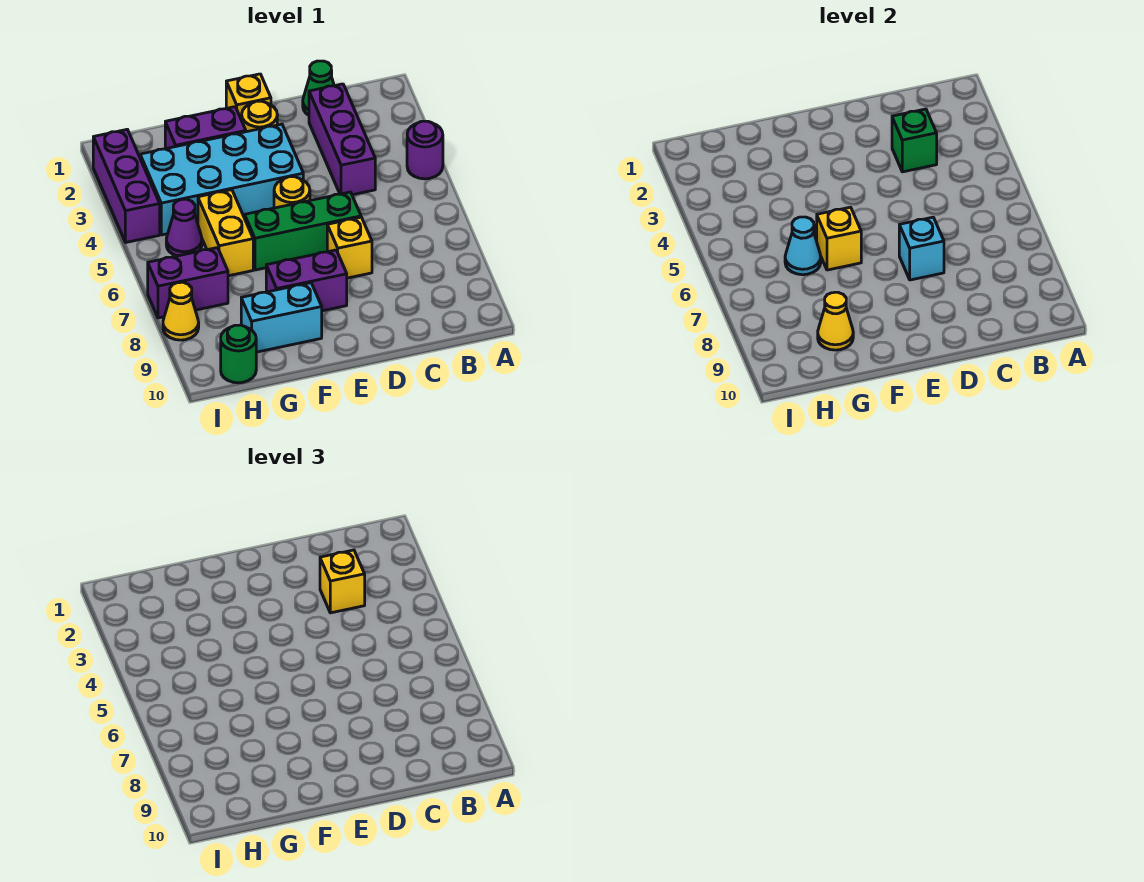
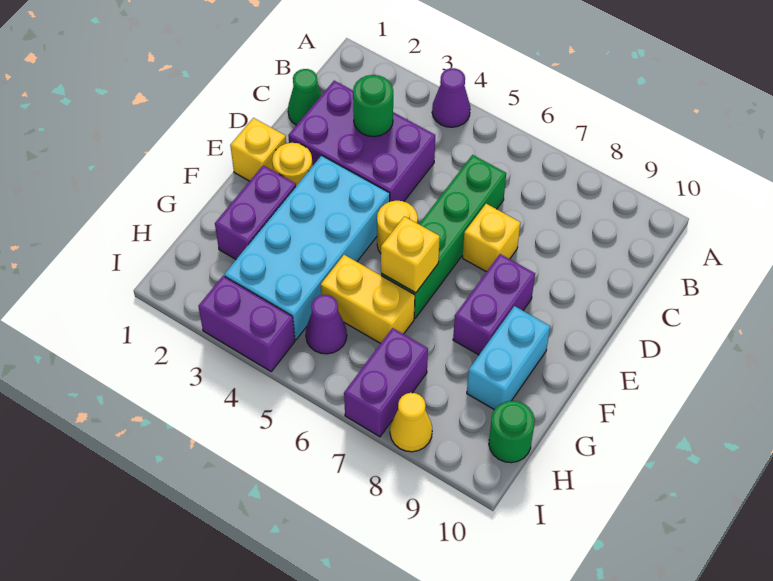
purple 1x1 round brick [407,121,443,179] -> purple 1x1 cone [432,68,470,127]
purple 1x3 brick [309,84,375,195] -> purple 2x3 brick [288,81,435,201]
green 1x1 brick [892,109,937,172] -> green 1x1 round brick [353,75,393,137]
yellow 1x1 brick [320,550,365,613] -> none
green 1x3 brick [245,192,361,270] -> green 1x4 brick [381,155,506,318]
cyan 1x1 brick [899,217,944,280] -> none
cyan 1x1 cone [785,217,821,275] -> none
yellow 1x1 cone [818,292,853,350] -> none
purple 1x3 brick [93,129,160,242] -> purple 1x2 brick [198,276,295,371]

